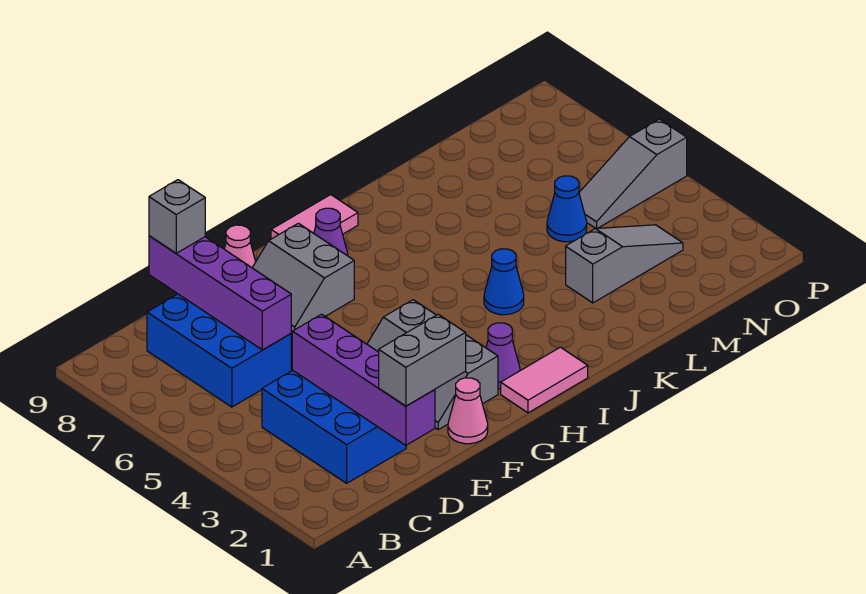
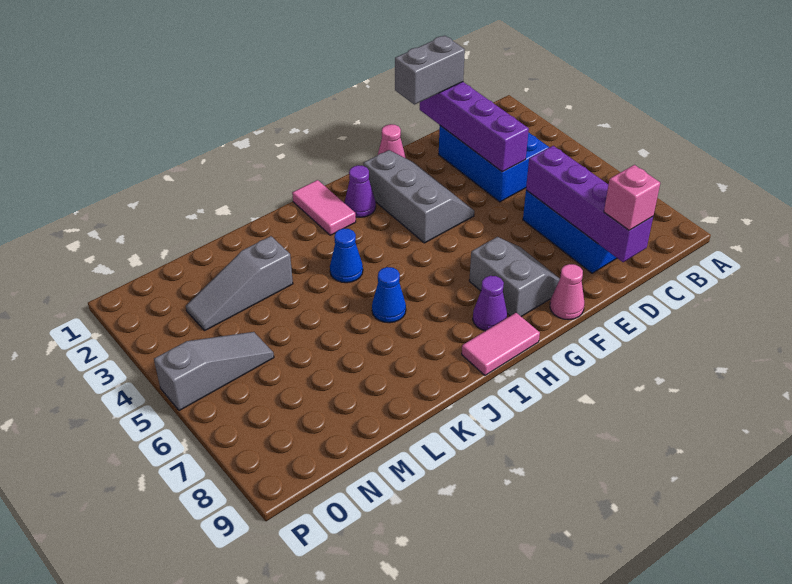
grey 1x1 brick [149,180,205,253] -> pink 1x1 brick [604,165,660,230]
pink 1x2 tile [501,347,588,413] -> pink 1x2 tile turned to [292,180,356,235]
blue 1x1 cone [547,176,587,242] -> blue 1x1 cone moved to [372,267,406,323]

